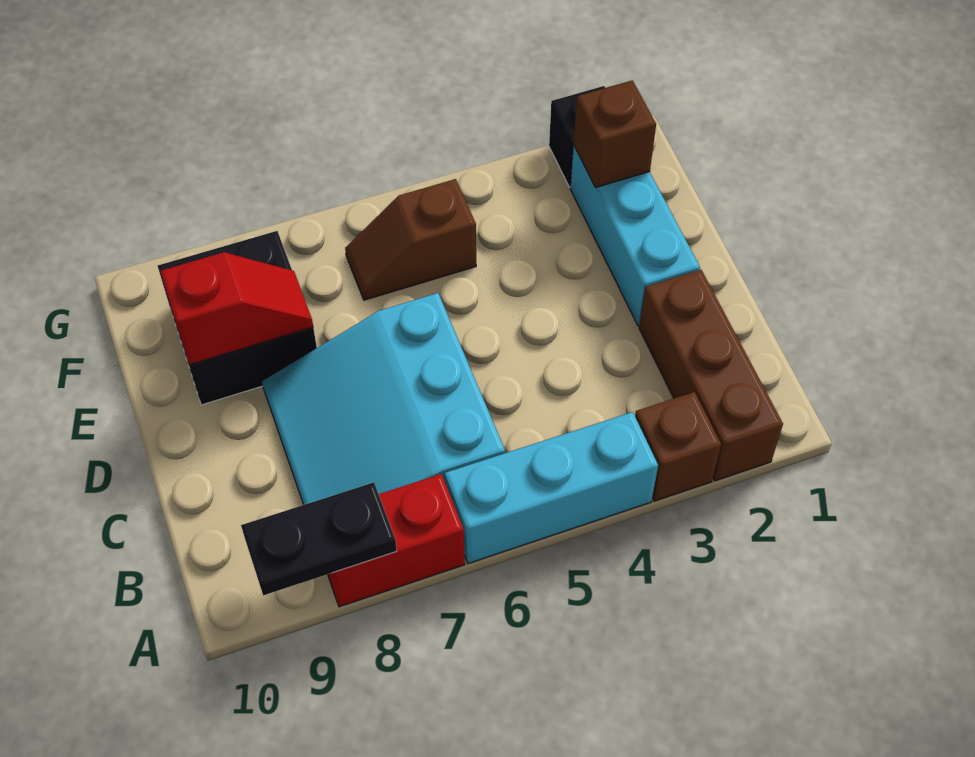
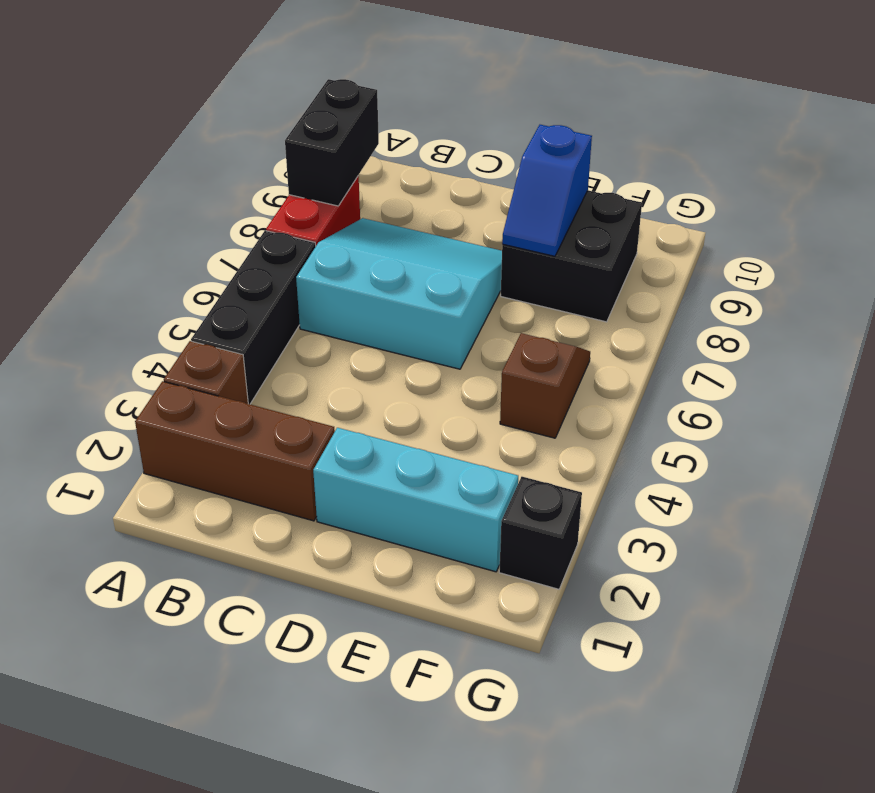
cyan 1x3 brick [445,412,658,564] -> black 1x3 brick [191,231,316,404]
black 1x2 plate [241,482,397,596] -> black 1x2 brick [285,79,379,206]
red 1x2 slope [160,252,313,365] -> blue 1x2 slope [502,125,592,256]
brown 1x1 brick [574,80,656,188] -> none

